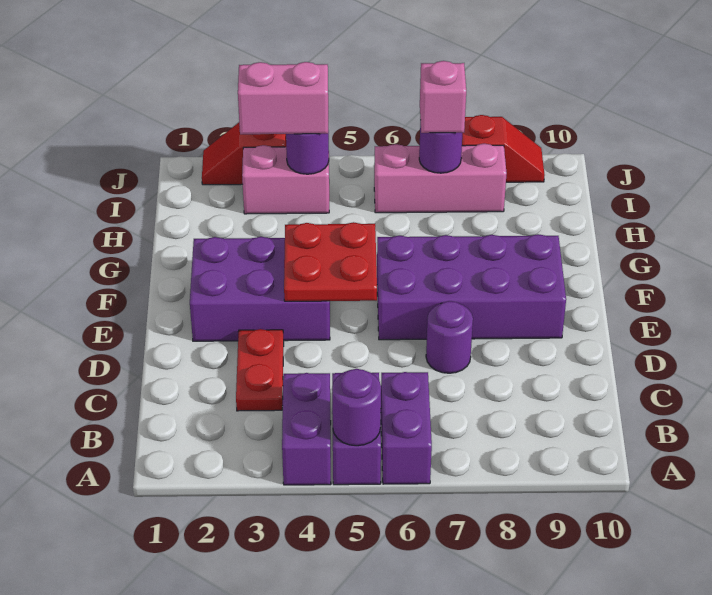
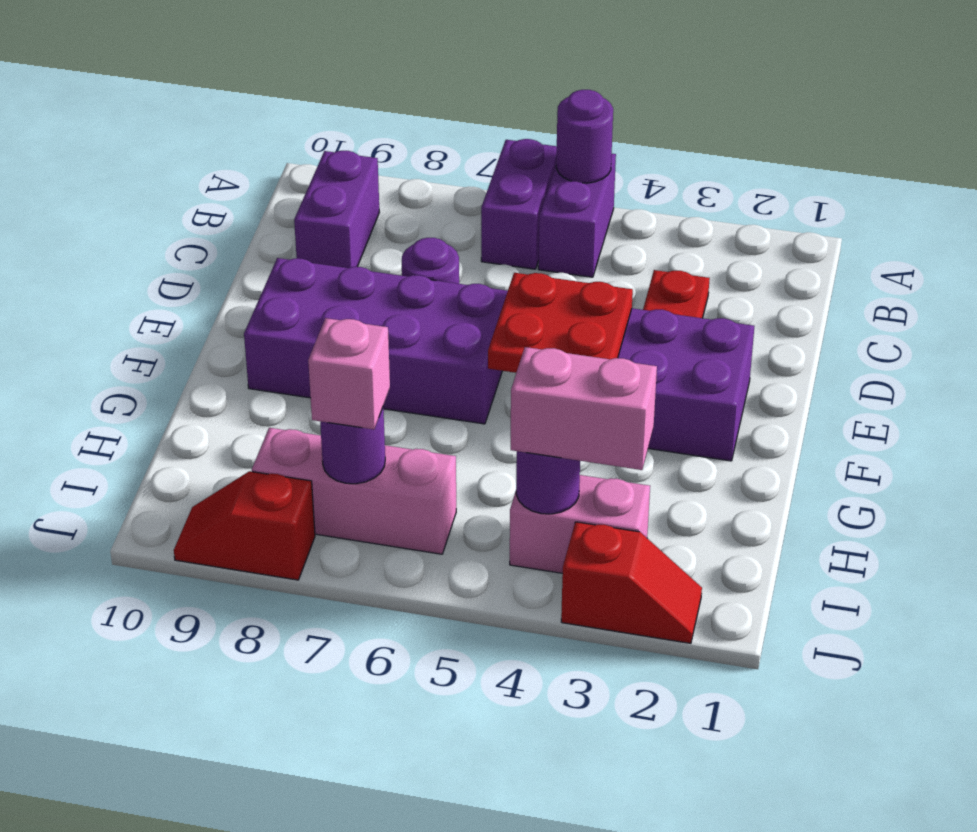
purple 1x2 brick [282,373,331,485] -> purple 1x2 brick moved to [294,151,379,268]

